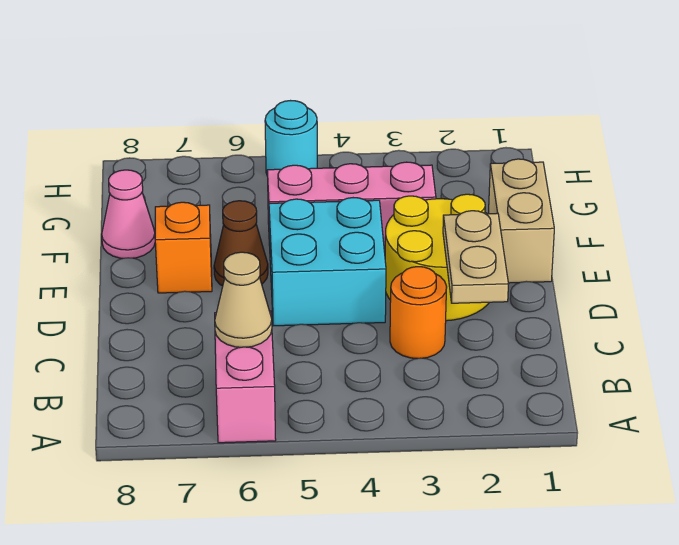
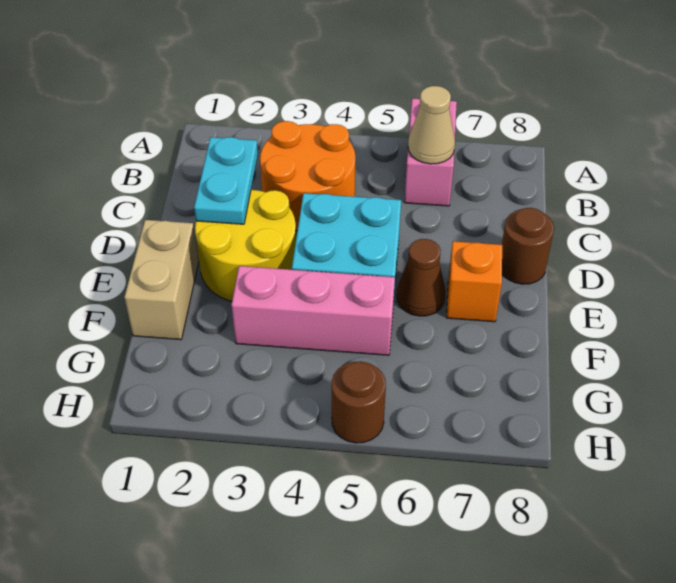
tan 1x2 plate [443,211,508,303] -> cyan 1x2 plate [194,137,258,224]
orange 1x1 round brick [390,267,447,359] -> orange 2x2 round brick [260,121,355,231]
none -> brown 1x1 round brick [502,208,554,284]
pink 1x1 cone [102,170,155,258] -> none
cyan 1x1 round brick [265,101,317,176] -> brown 1x1 round brick [332,361,386,443]

